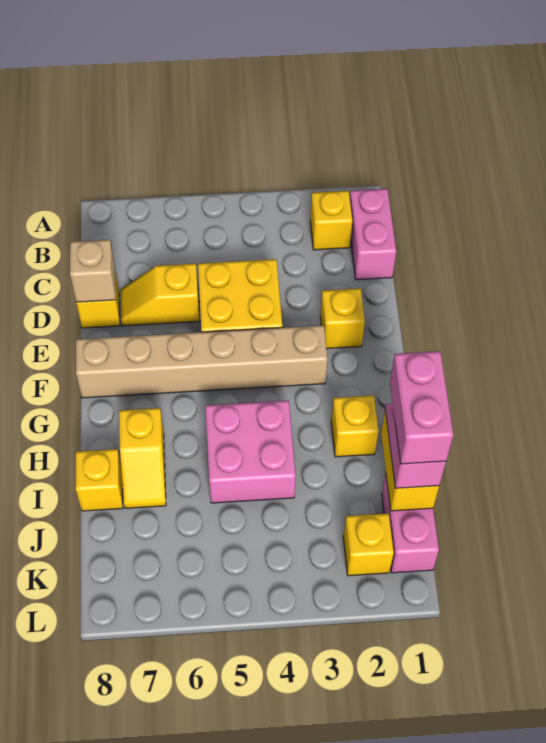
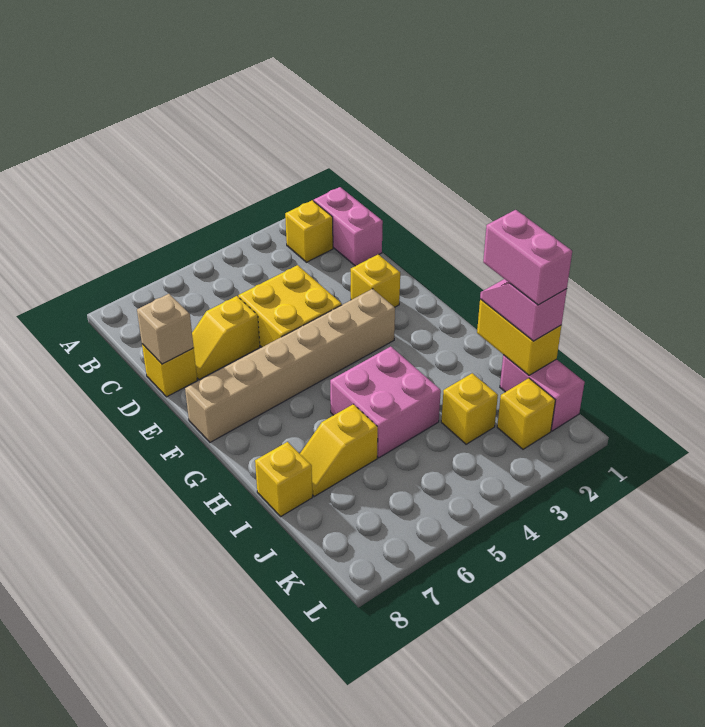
yellow 1x1 brick [331,396,379,457] -> yellow 1x1 brick moved to [441,373,498,444]
yellow 1x2 slope [119,408,166,508] -> yellow 1x2 slope turned to [300,404,378,497]

